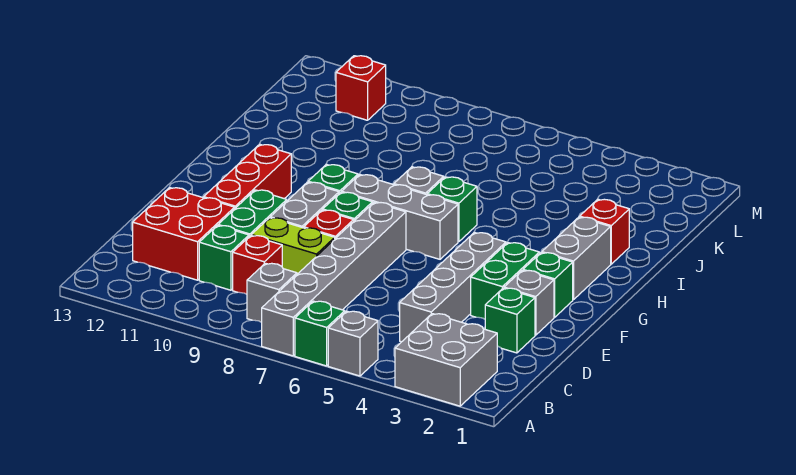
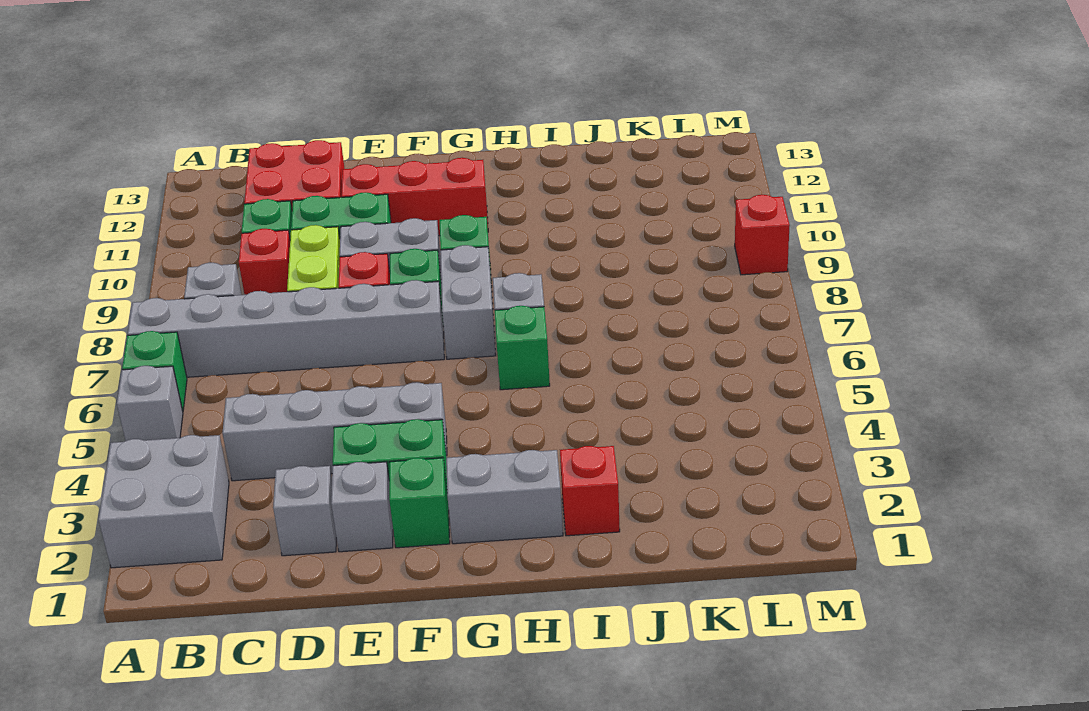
green 1x1 brick [485,288,535,353] -> grey 1x1 brick [273,466,336,556]
grey 1x3 brick [342,174,458,259] -> grey 1x2 brick [440,245,496,359]
red 1x1 brick [336,56,386,120] -> red 1x1 brick moved to [735,195,790,275]

